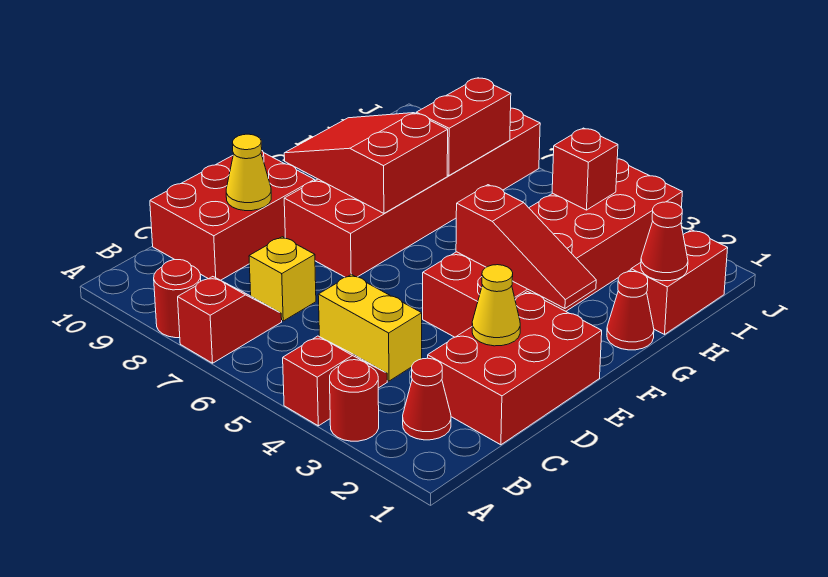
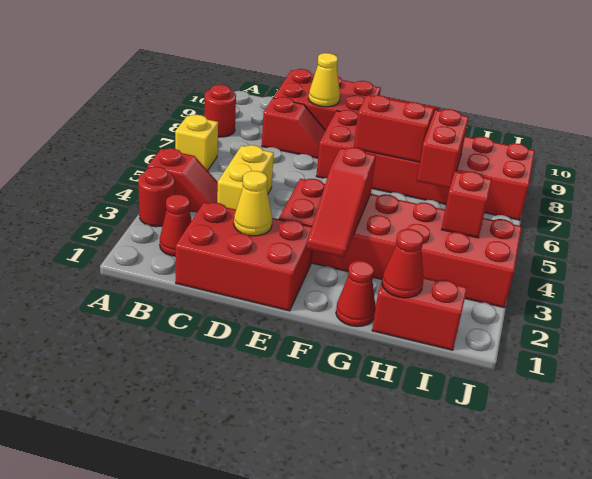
red 1x2 slope [178,277,282,363] -> red 1x2 slope moved to [262,97,326,158]
yellow 1x1 brick [249,237,316,321] -> yellow 1x1 brick moved to [175,115,218,171]
red 1x2 brick [416,78,511,176] -> red 1x2 brick turned to [417,109,469,188]

